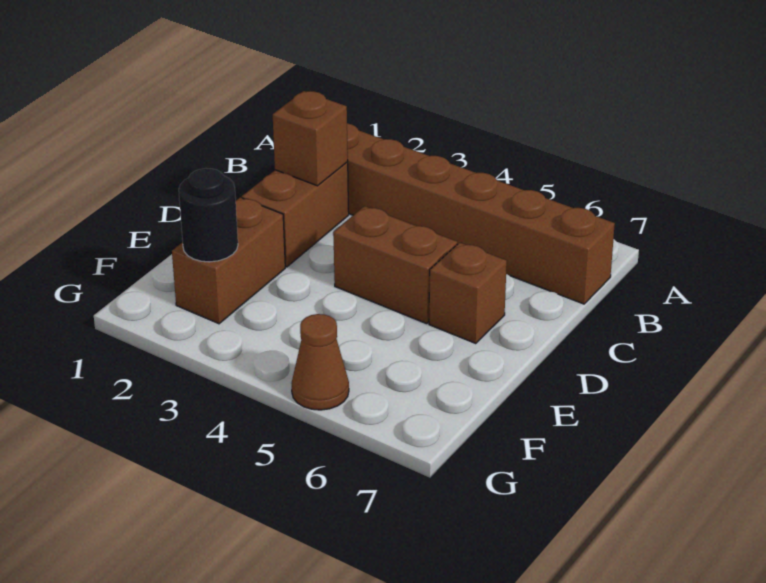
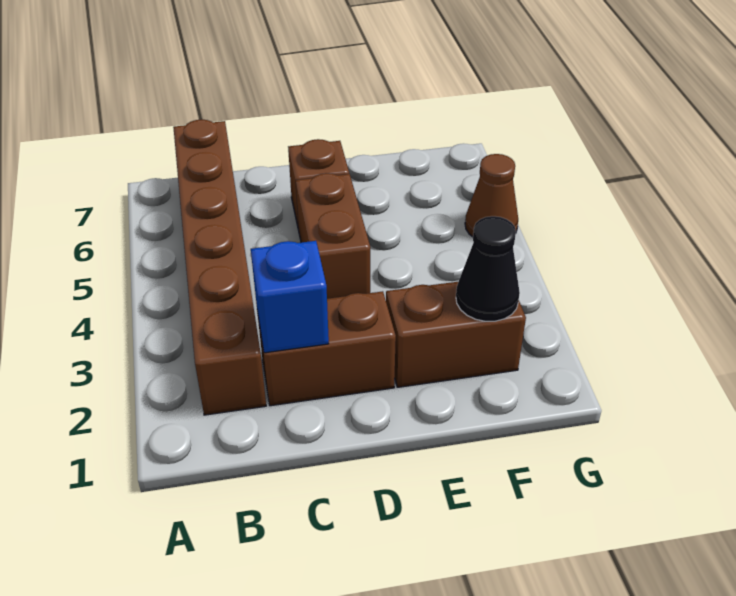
brown 1x1 brick [273,91,348,186] -> blue 1x1 brick [251,241,329,353]
black 1x1 round brick [179,168,238,262] -> black 1x1 cone [456,216,520,321]

